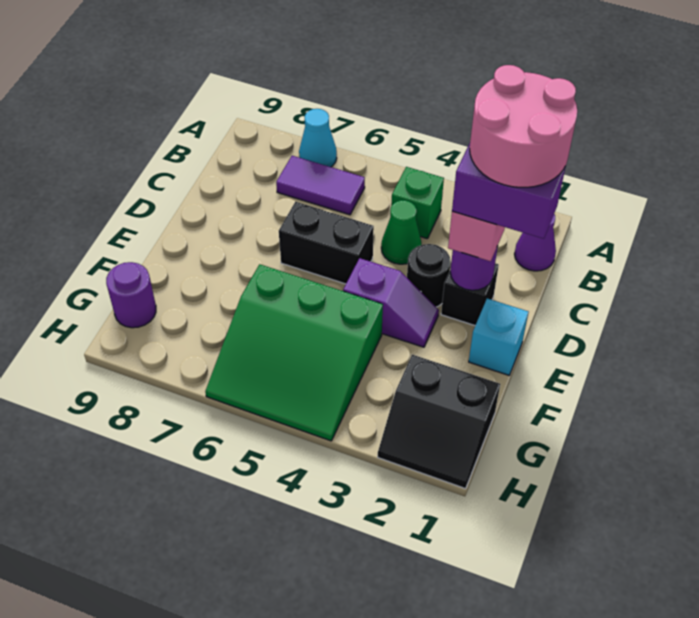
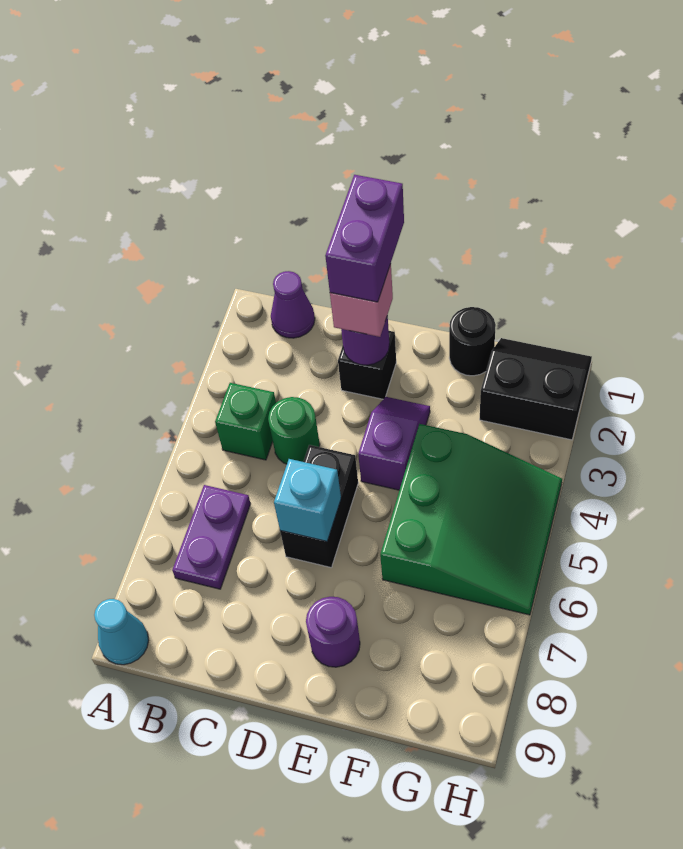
cyan 1x1 cone [299,109,337,167] -> cyan 1x1 cone moved to [94,599,149,665]
purple 1x2 tile [276,156,365,215] -> purple 1x2 plate [172,485,251,589]
pink 2x2 round brick [470,65,577,187] -> none
green 1x1 cone [381,200,422,264] -> green 1x1 round brick [268,397,320,464]
black 1x1 round brick [407,244,451,307] -> black 1x1 round brick moved to [449,307,496,376]
cyan 1x1 brick [469,299,528,375] -> cyan 1x1 brick moved to [274,459,341,541]
black 2x2 slope [378,355,500,489] -> black 2x2 slope turned to [480,338,592,440]
purple 1x1 round brick [106,262,156,328] -> purple 1x1 round brick moved to [306,597,360,667]

